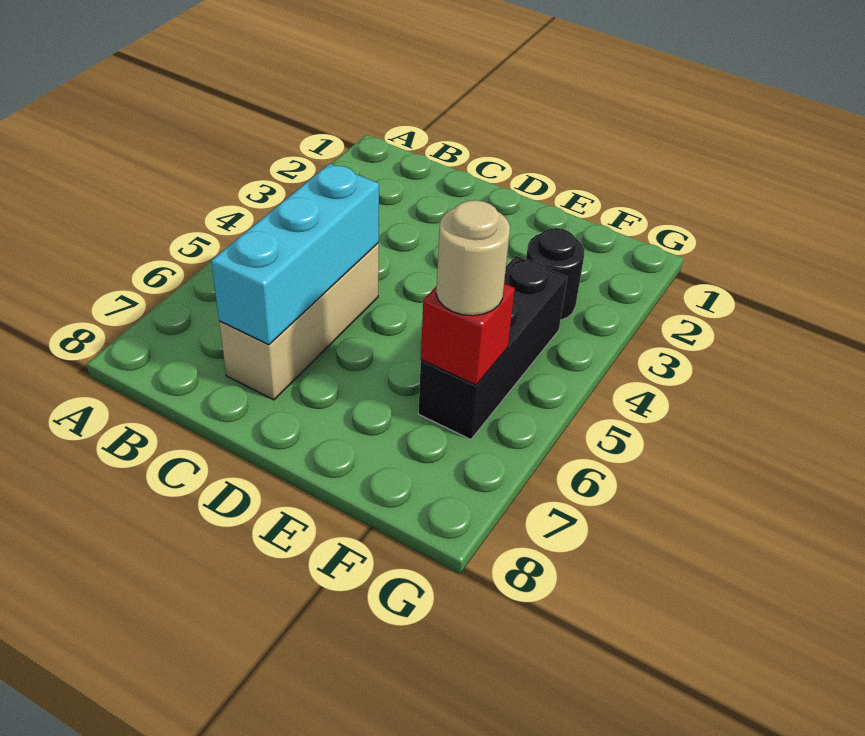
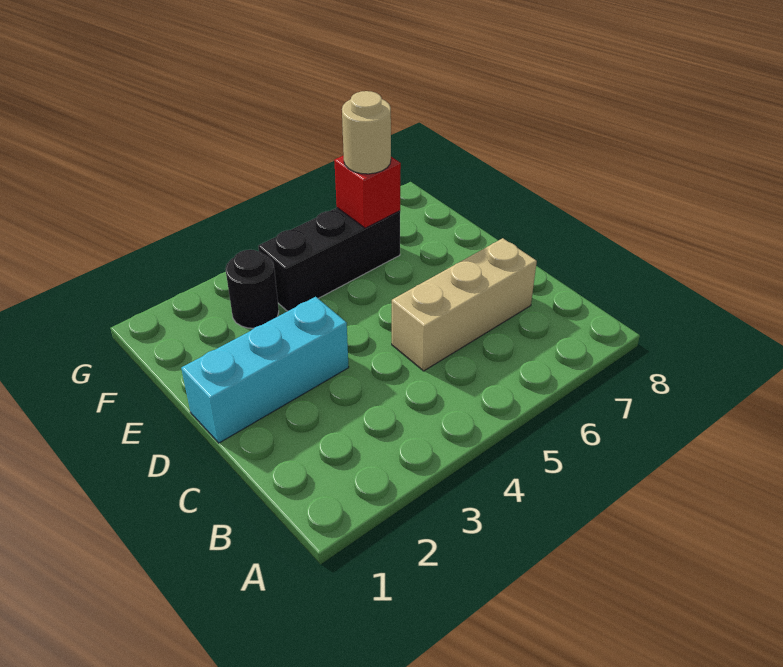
cyan 1x3 brick [211,164,379,345] -> cyan 1x3 brick moved to [181,297,349,443]

